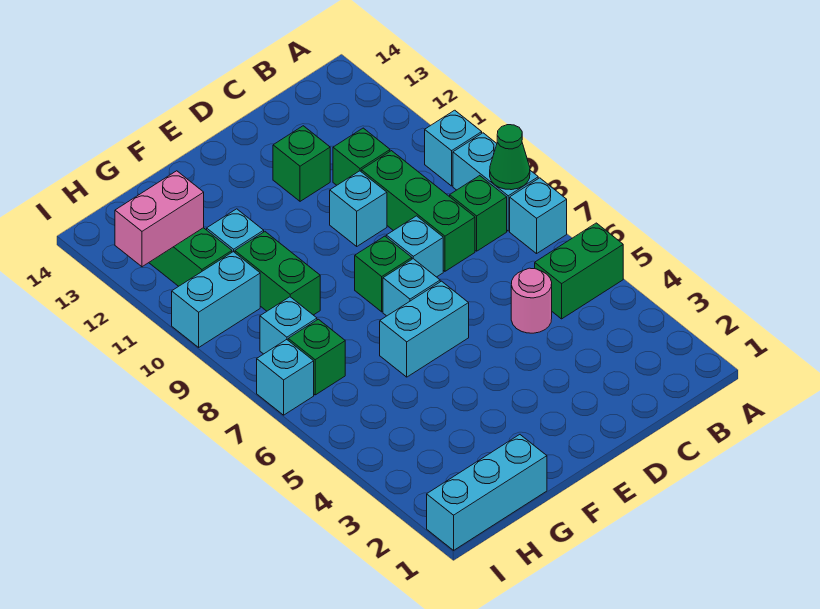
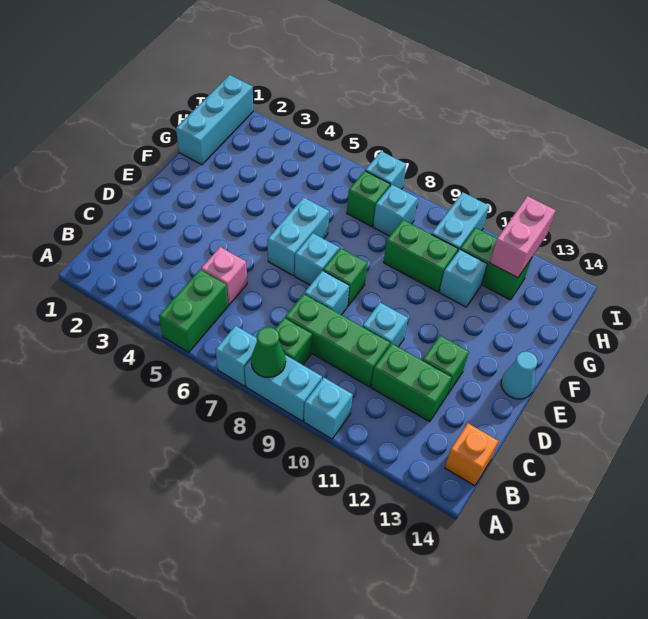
none -> orange 1x1 brick [445,423,498,486]
pink 1x1 round brick [511,268,552,333] -> pink 1x1 brick [201,247,247,305]
green 1x1 brick [333,128,390,185] -> green 1x2 brick [371,344,452,422]
none -> cyan 1x1 cone [501,351,538,399]

